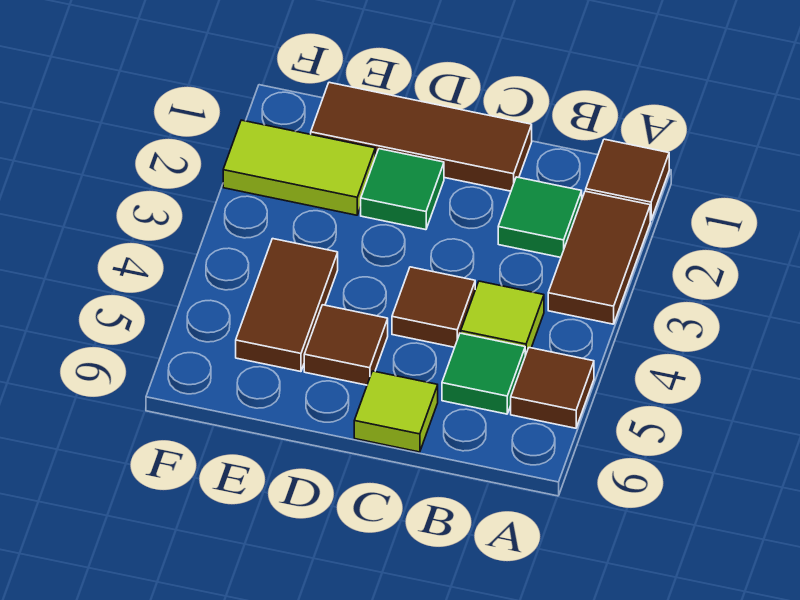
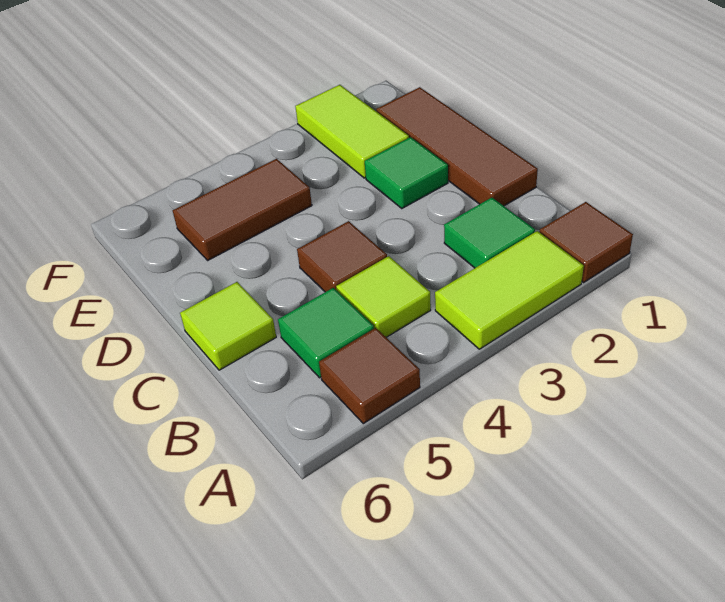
brown 1x2 tile [548,191,650,324] -> lime 1x2 tile [435,231,584,349]
brown 1x1 tile [304,305,388,385] -> none

